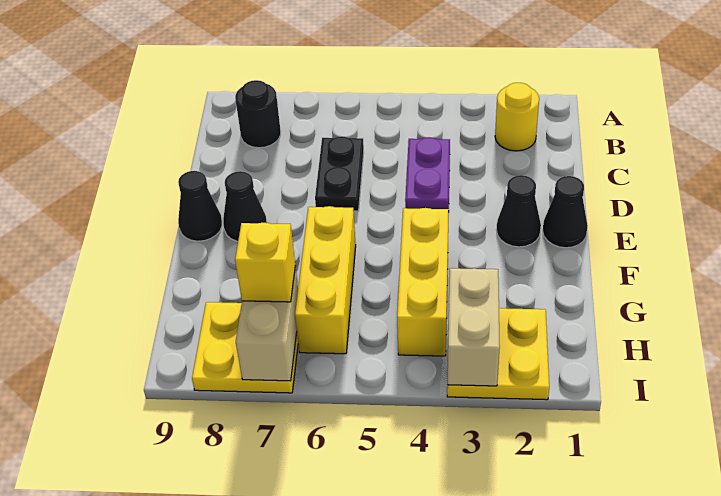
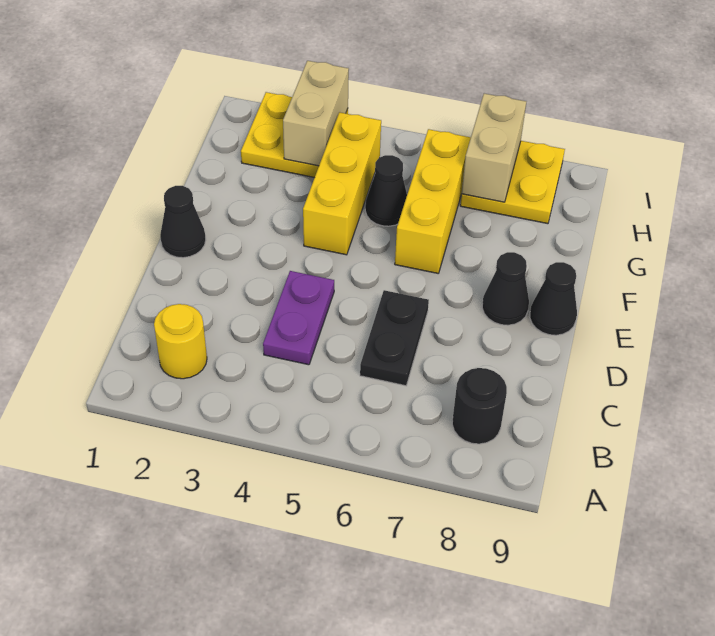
black 1x1 cone [496,175,541,247] -> black 1x1 cone moved to [365,155,407,226]
yellow 1x1 brick [235,223,295,302] -> none

